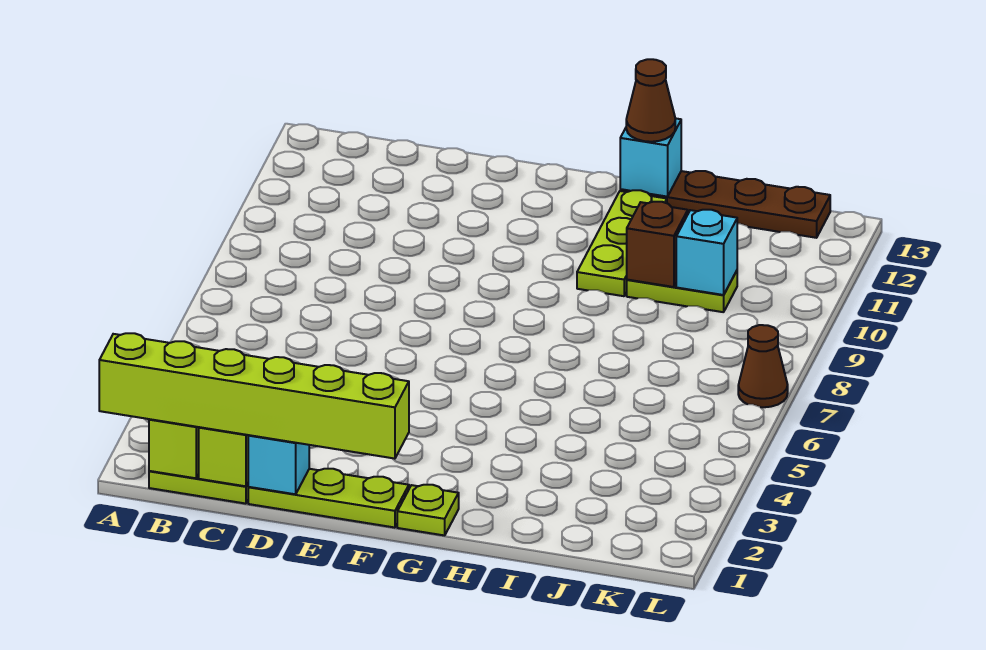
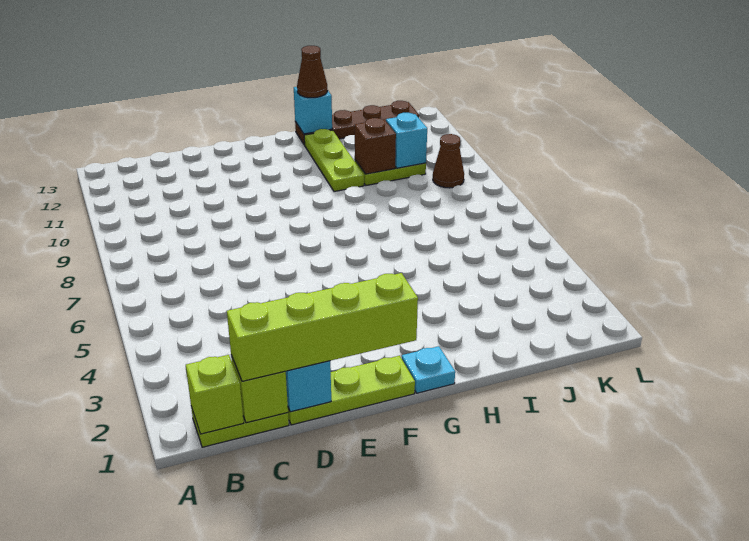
lime 1x6 brick [99,333,409,459] -> lime 1x4 brick [227,273,418,381]
lime 1x1 plate [397,485,459,535] -> cyan 1x1 plate [402,346,455,393]
brown 1x1 cone [738,325,788,407] -> brown 1x1 cone moved to [433,134,464,188]

